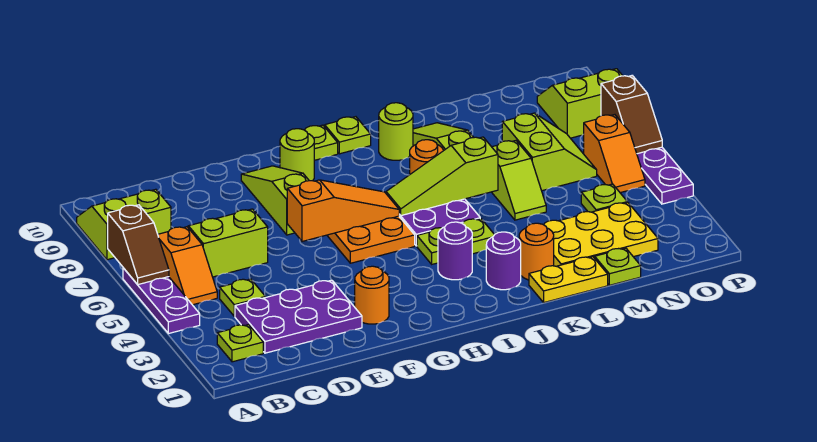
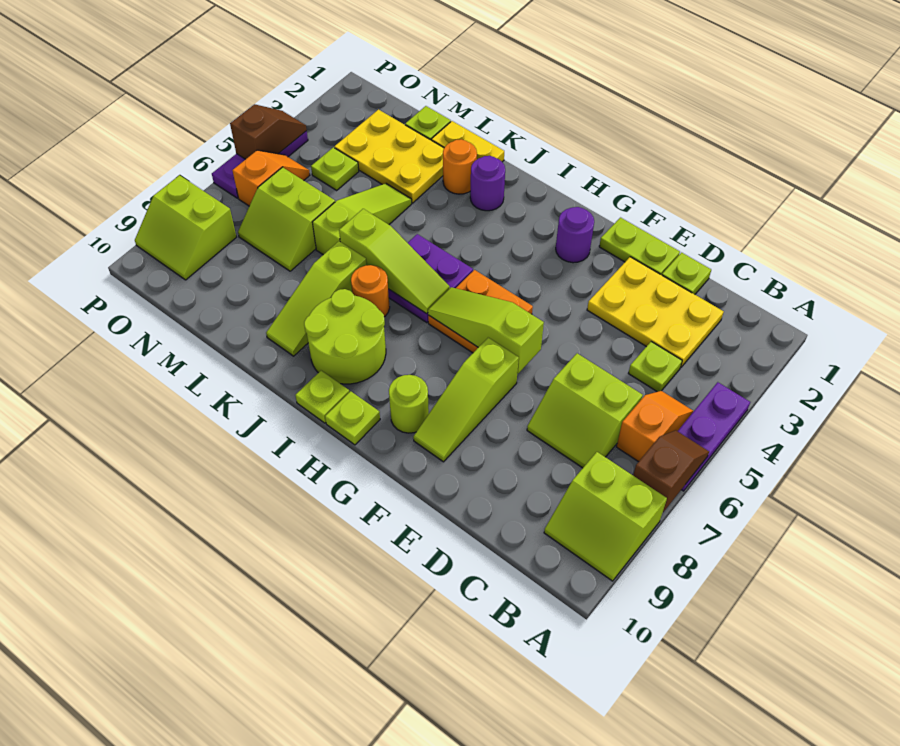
lime 1x1 plate [217,325,263,362] -> lime 1x1 plate moved to [662,253,711,294]
purple 2x3 plate [235,280,362,353] -> yellow 2x3 plate [587,257,724,368]
orange 1x1 round brick [355,266,389,324] -> none
orange 1x3 slope [287,180,400,241] -> lime 1x3 slope [428,287,544,373]
purple 1x1 round brick [438,222,472,280] -> purple 1x1 round brick moved to [556,207,594,263]
lime 1x2 plate [417,219,494,264] -> lime 1x2 plate moved to [599,218,680,275]
lime 1x1 round brick [379,103,413,160] -> lime 2x2 round brick [304,289,386,384]
lime 1x2 slope [492,141,546,220] -> lime 1x3 slope [312,183,412,255]
lime 2x2 slope [502,113,597,191] -> lime 2x2 slope turned to [238,167,335,271]
brown 1x2 slope [601,76,662,154] -> brown 1x2 slope moved to [230,104,307,159]

